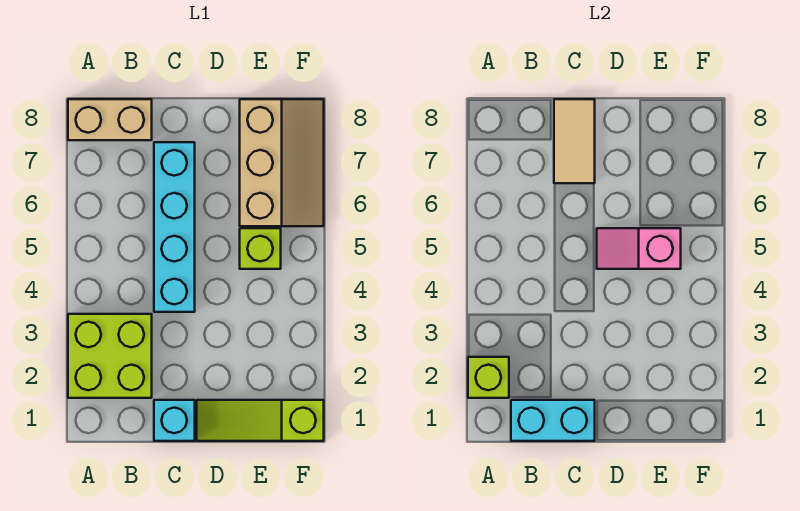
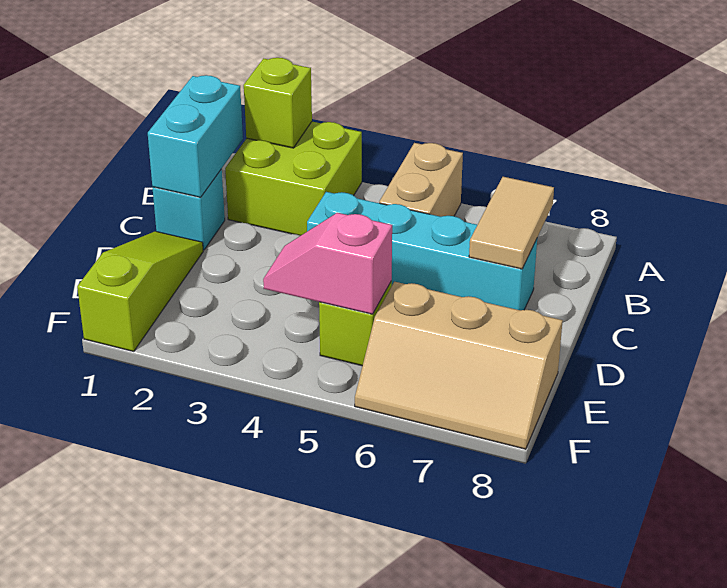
tan 1x2 brick [68,99,152,140] -> tan 1x2 brick moved to [379,143,463,217]
tan 1x2 tile [554,99,595,183] -> tan 1x2 tile turned to [469,177,554,269]
pink 1x2 slope [597,228,681,269] -> pink 1x2 slope turned to [263,213,392,314]

